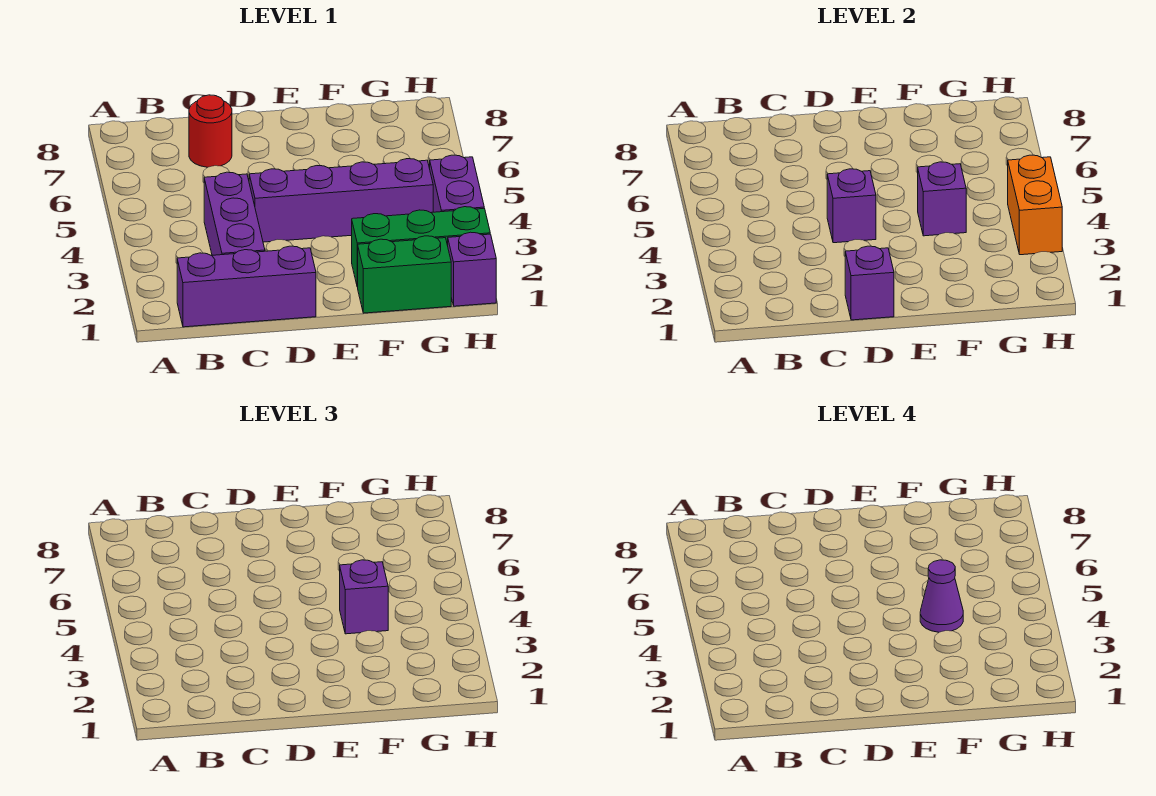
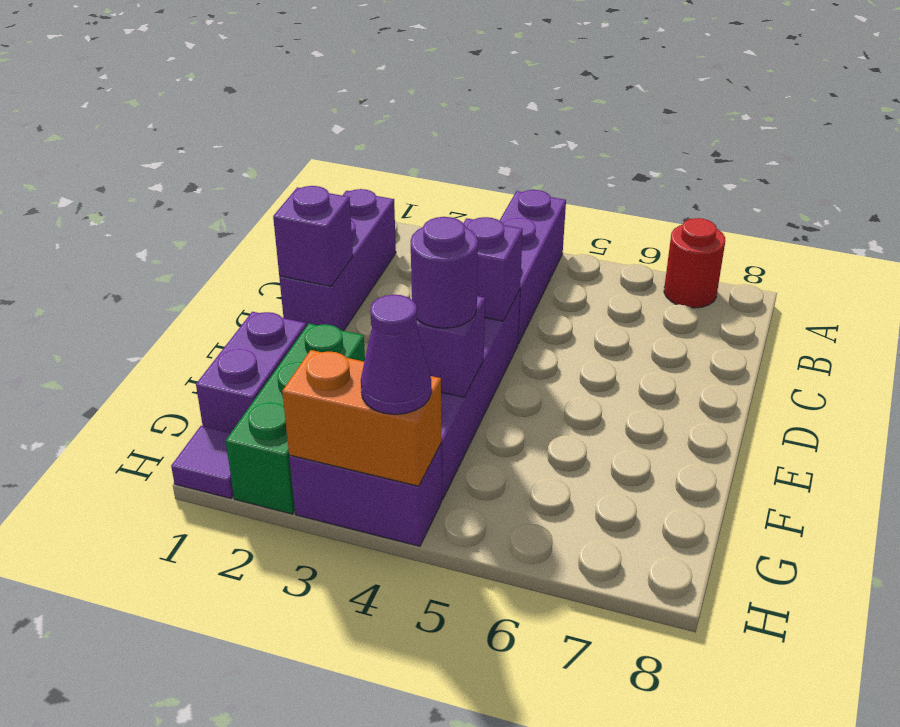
purple 1x3 brick [204,172,265,255] -> purple 1x3 brick turned to [499,190,566,344]
red 1x1 round brick [189,95,232,167] -> red 1x1 round brick moved to [664,218,725,308]
green 1x2 brick [358,236,451,313] -> purple 1x2 brick [196,312,306,433]
purple 1x1 brick [340,560,388,634] -> purple 1x1 round brick [411,217,478,328]
purple 1x1 cone [920,560,963,632] -> purple 1x1 cone moved to [361,295,431,414]
purple 1x1 brick [448,232,496,306] -> purple 1x1 tile [171,426,234,498]

